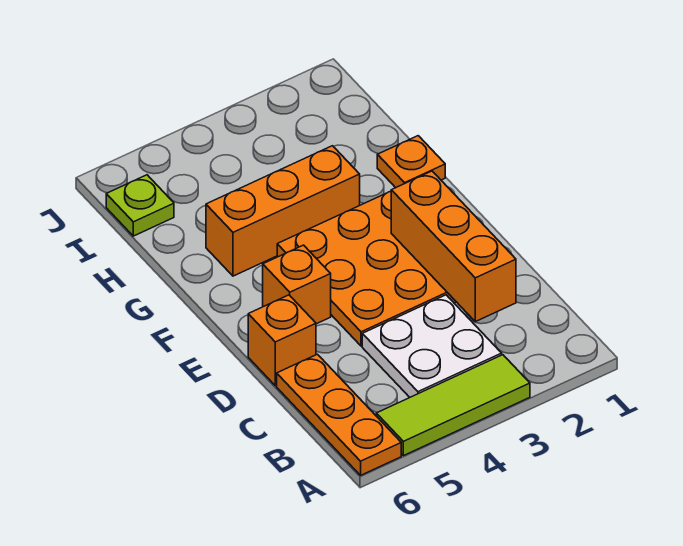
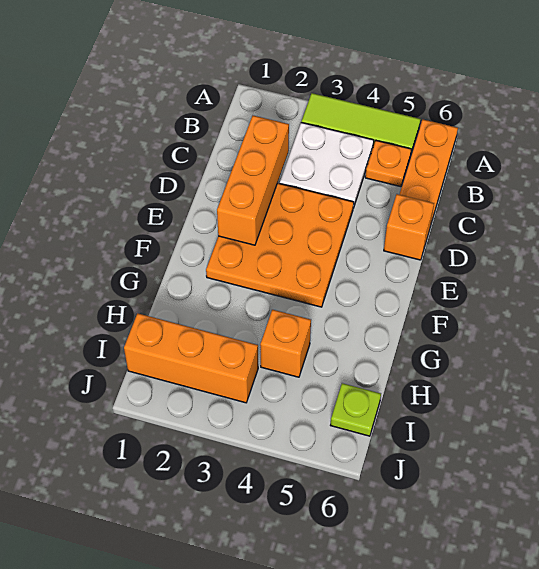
orange 1x1 brick [263,245,331,324] -> orange 1x1 brick moved to [260,310,311,377]
orange 1x1 plate [377,136,445,188] -> orange 1x1 plate moved to [365,141,411,187]
orange 1x3 brick [206,146,360,276] -> orange 1x3 brick moved to [124,313,258,403]

